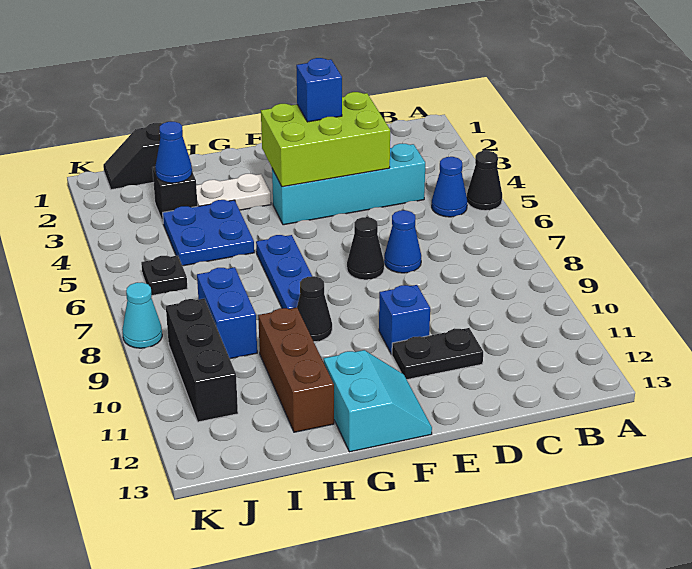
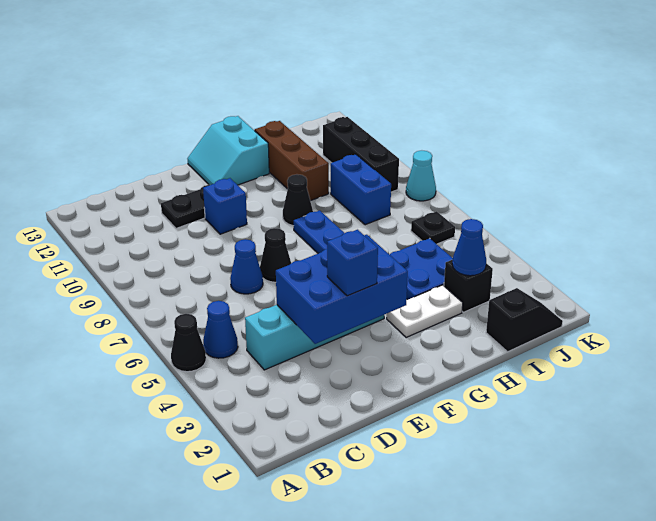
lime 2x3 brick [261,92,390,187] -> blue 2x3 brick [276,235,408,344]

